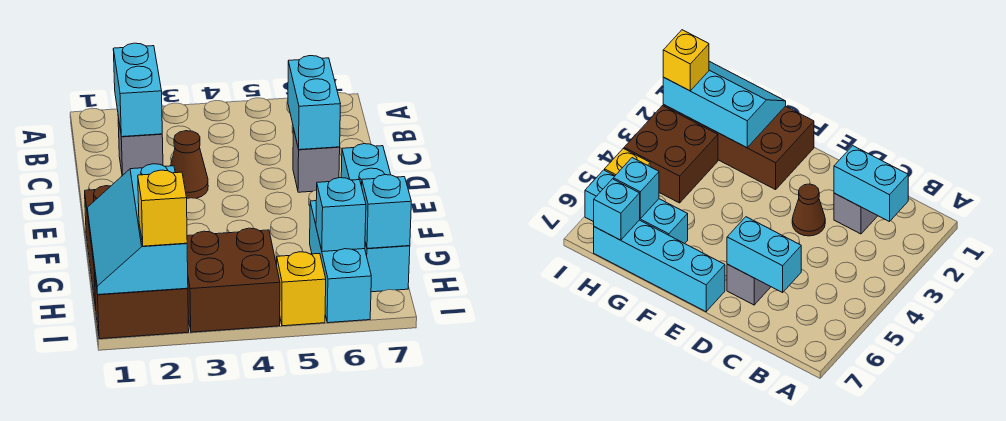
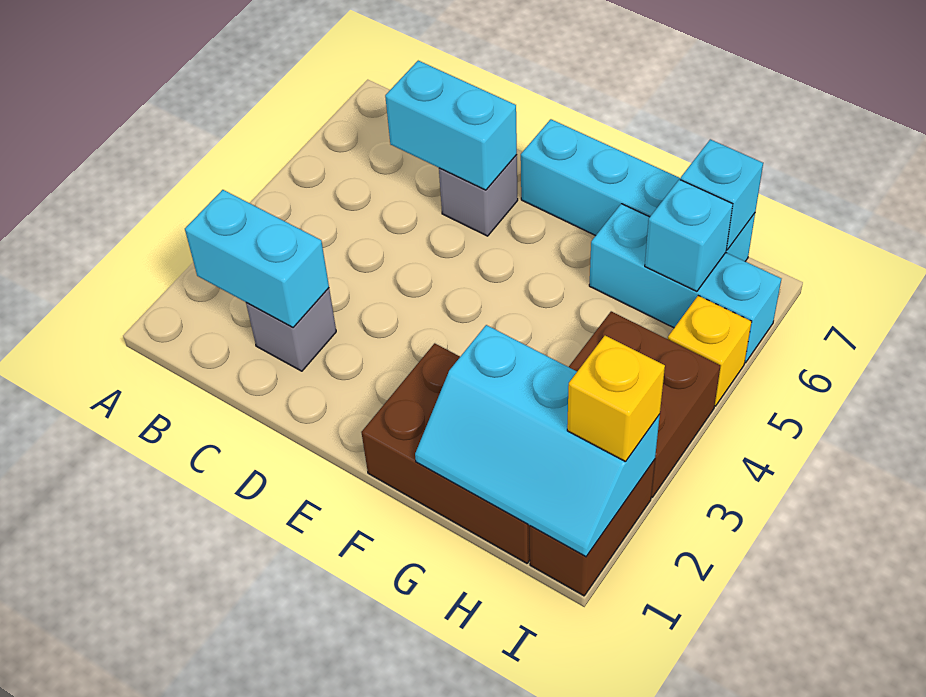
brown 1x1 cone [171,131,208,199] -> none

